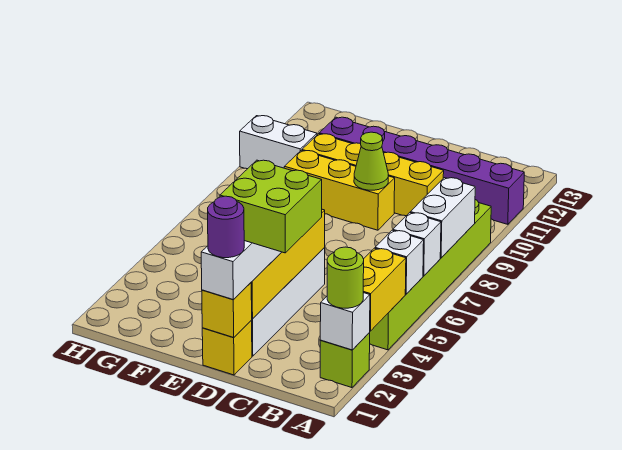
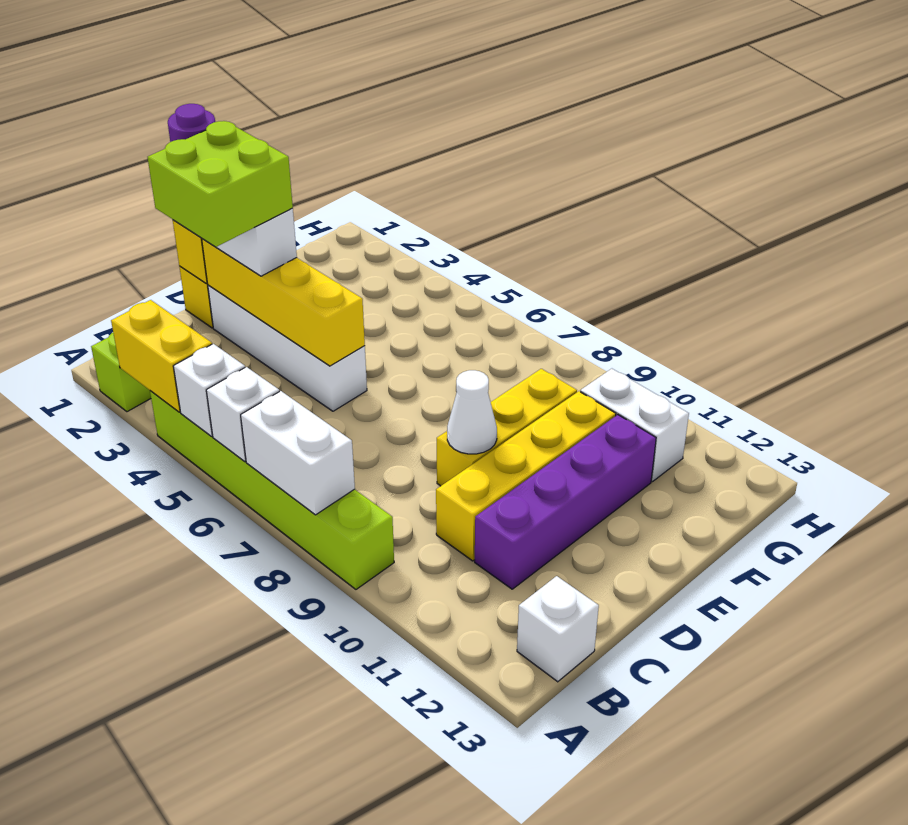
white 1x1 brick [320,293,370,350] -> white 1x1 brick moved to [517,576,599,682]
lime 1x1 round brick [327,247,364,308] -> none
purple 1x6 brick [319,117,524,224] -> purple 1x4 brick [475,415,656,589]
lime 1x1 cone [354,132,388,190] -> white 1x1 cone [447,370,497,454]
white 1x2 brick [240,116,317,169] -> white 1x2 brick turned to [580,369,689,482]

